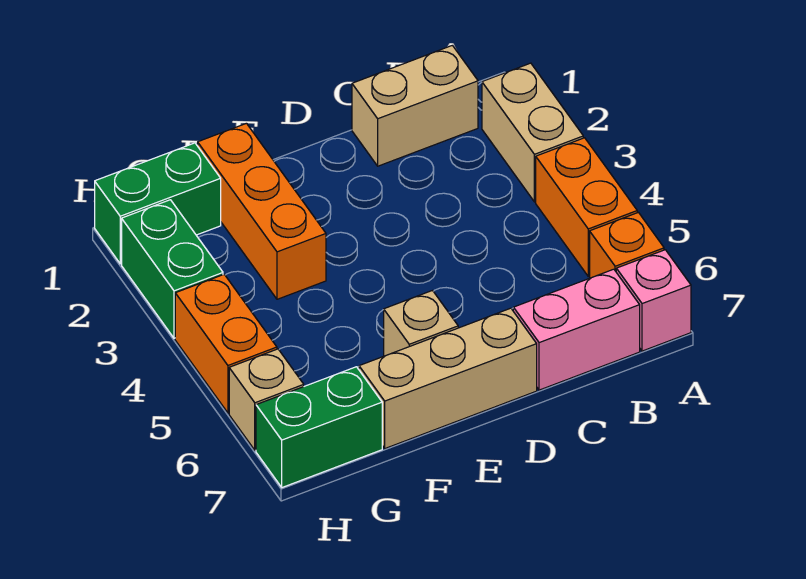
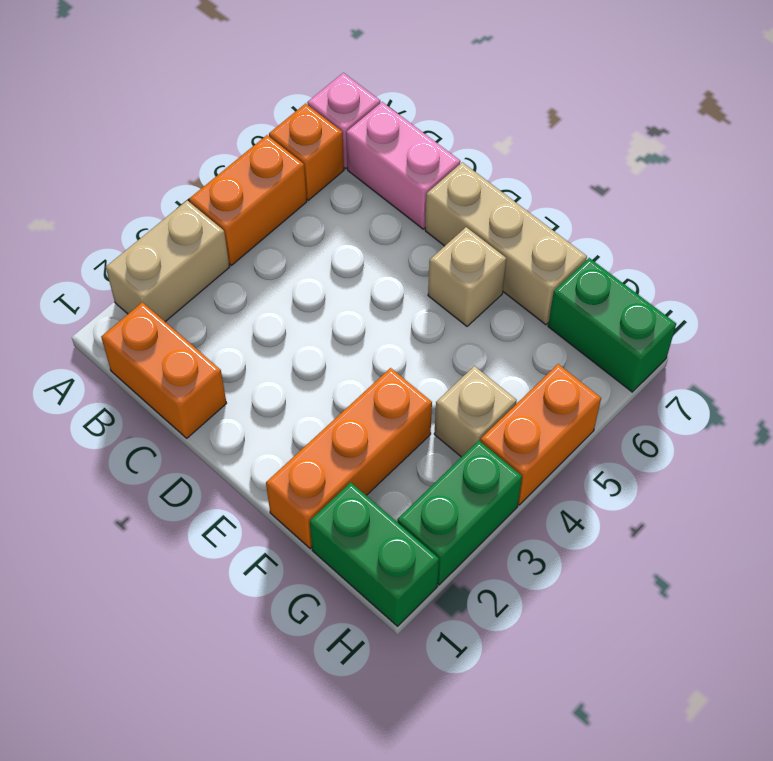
tan 1x2 brick [352,45,478,166] -> orange 1x2 brick [101,302,227,438]
tan 1x1 brick [229,349,304,450] -> tan 1x1 brick moved to [434,366,517,457]

